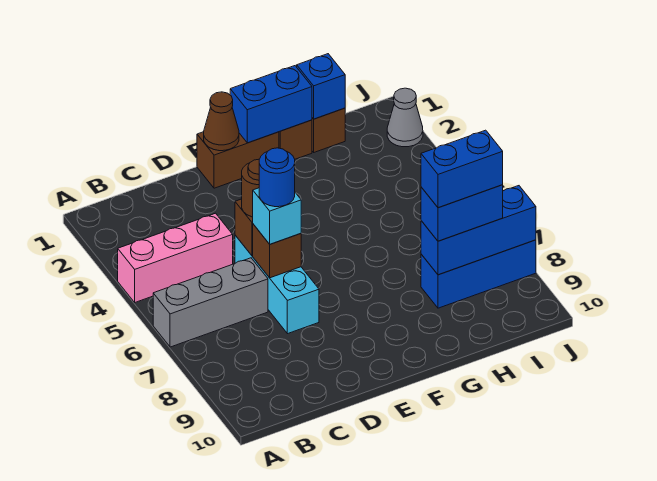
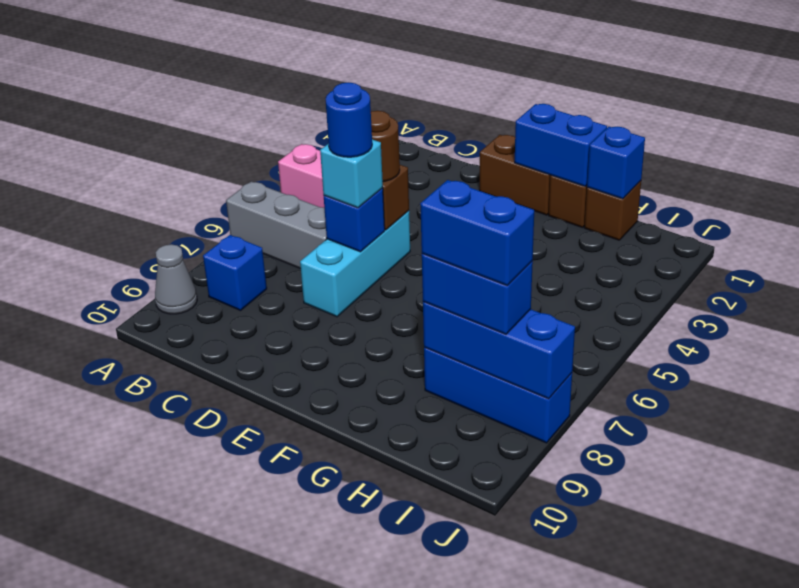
none -> blue 1x1 brick [203,235,267,310]
brown 1x1 brick [253,224,301,278] -> blue 1x1 brick [324,188,385,252]
brown 1x1 cone [204,92,239,151] -> none
grey 1x1 cone [387,88,423,147] -> grey 1x1 cone moved to [155,244,197,314]

